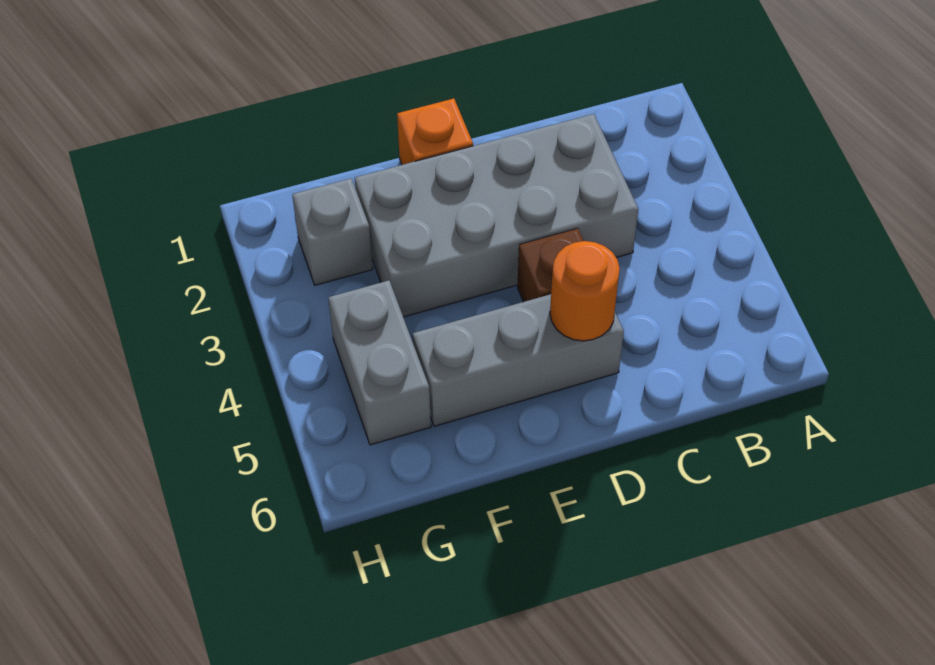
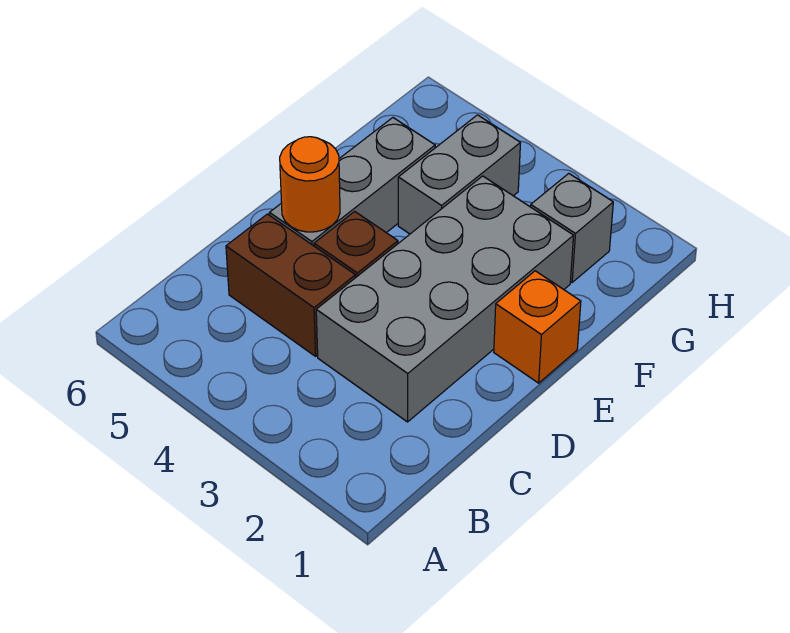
none -> brown 1x2 brick [226,214,355,356]
grey 1x2 brick [328,281,431,445] -> grey 1x2 brick turned to [398,115,520,234]

